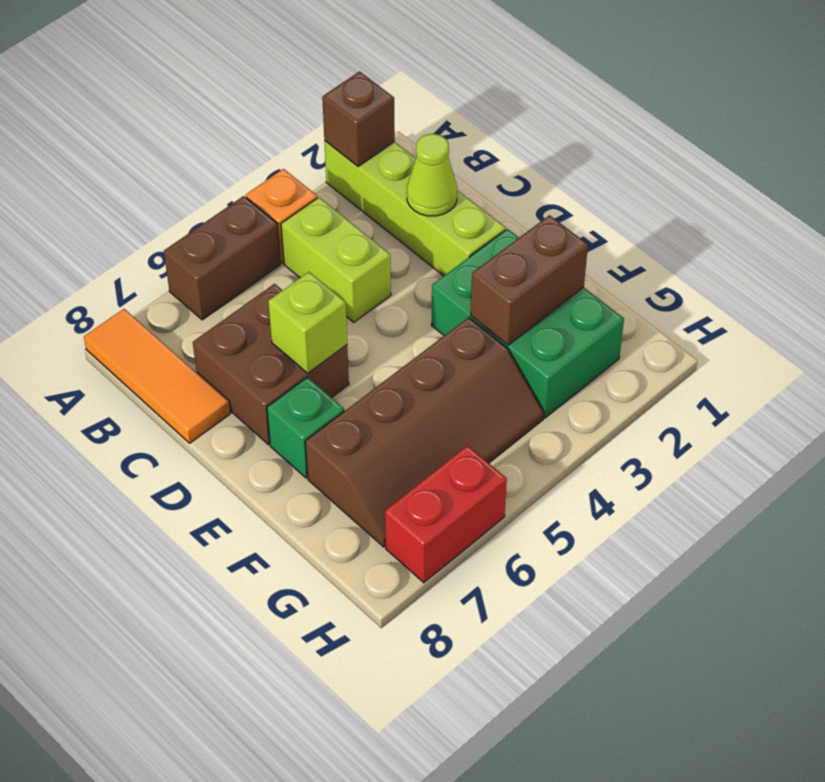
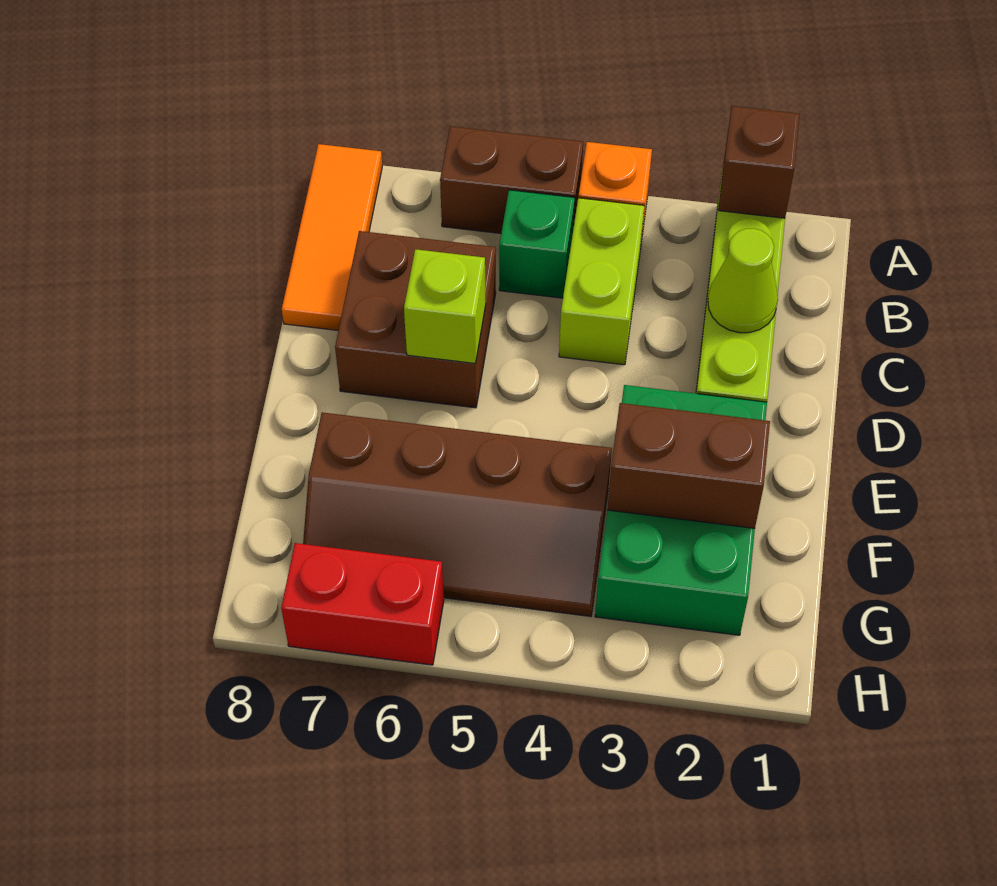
green 1x1 brick [267,377,344,478] -> green 1x1 brick moved to [499,190,575,298]

